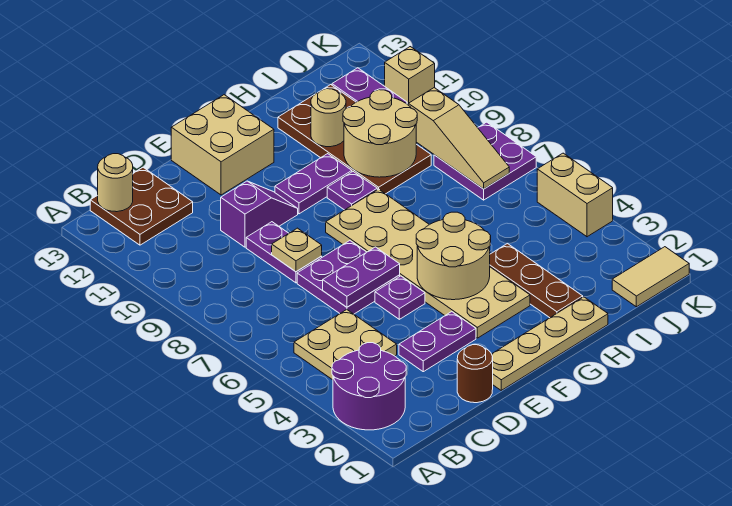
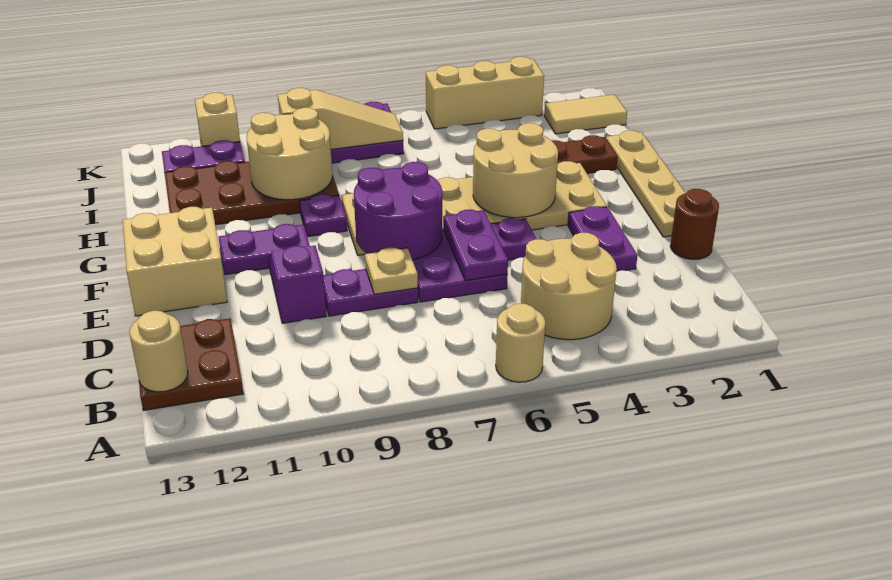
purple 2x2 round brick [332,343,406,430] -> purple 2x2 round brick moved to [354,162,442,260]
tan 2x2 plate [294,310,397,380] -> tan 2x2 round brick [521,233,617,340]
purple 1x2 plate [275,154,352,214] -> purple 1x2 plate turned to [219,224,310,275]
tan 1x1 round brick [311,89,346,147] -> tan 1x1 round brick moved to [496,304,545,382]
tan 1x2 tile [612,247,689,307] -> tan 1x2 tile turned to [544,95,627,134]
tan 1x2 brick [537,153,613,237] -> tan 1x3 brick [426,57,544,129]

